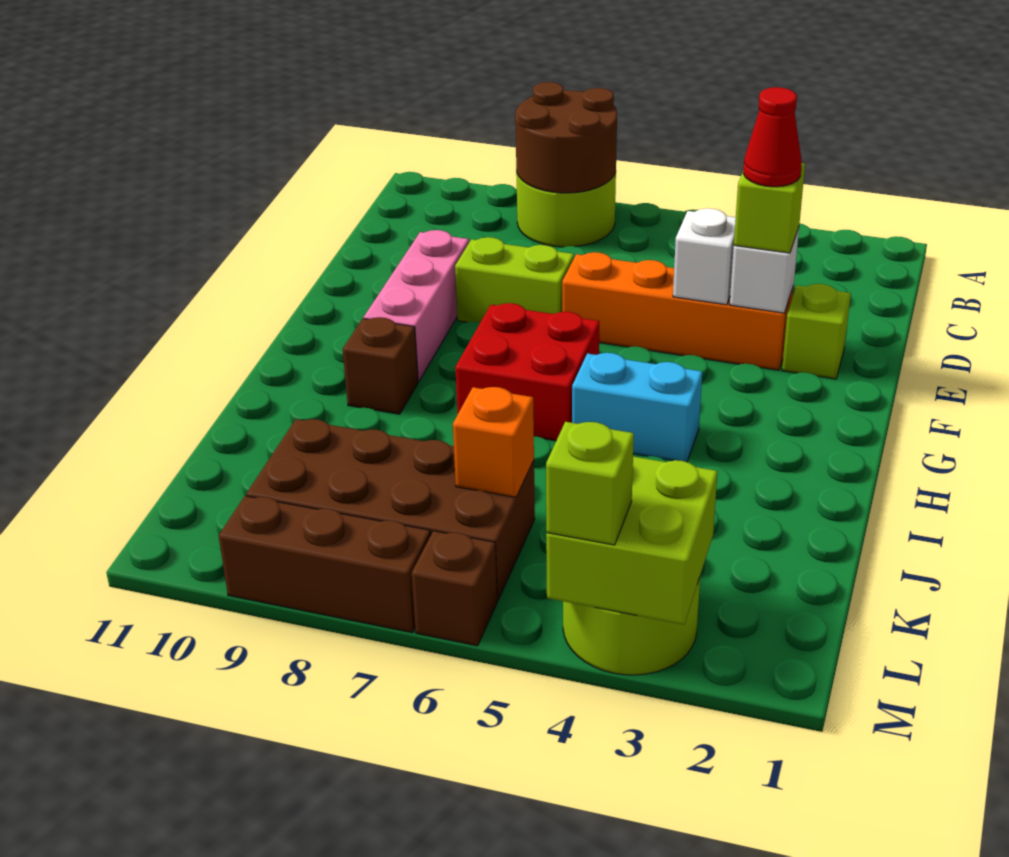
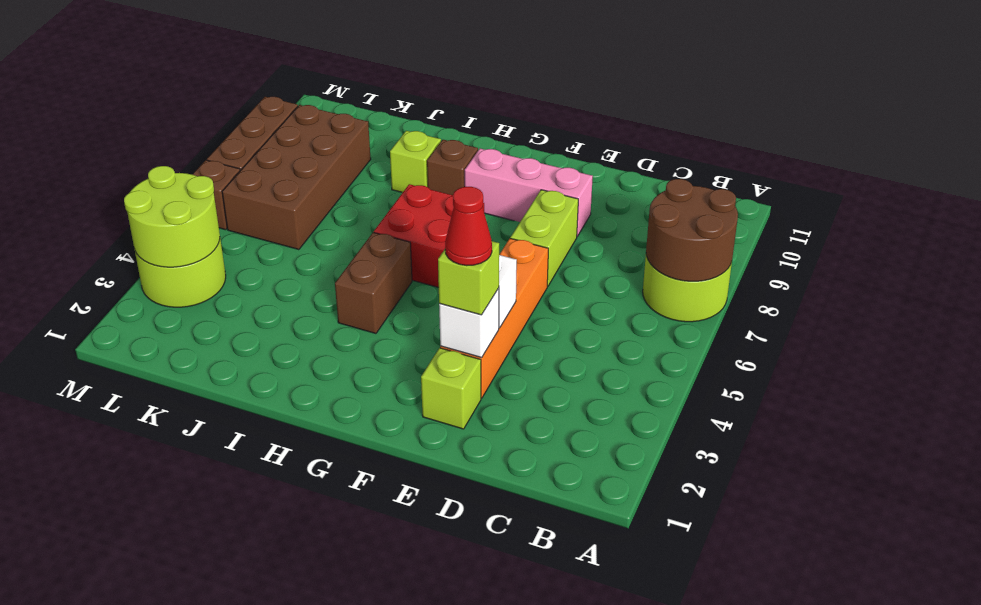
cyan 1x2 brick [572,353,702,462] -> brown 1x2 brick [335,233,412,334]
orange 1x1 brick [453,387,534,497] -> none
lime 2x2 brick [546,457,718,624] -> lime 2x2 round brick [124,166,220,267]
lime 1x1 brick [546,422,634,545] -> lime 1x1 brick moved to [390,131,441,192]

